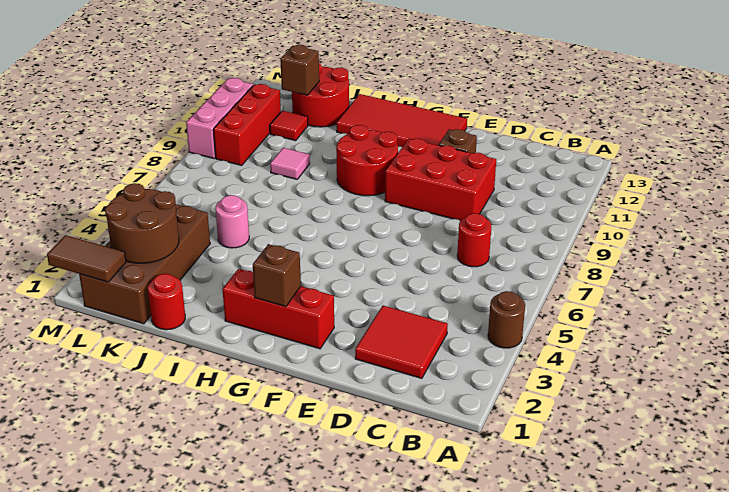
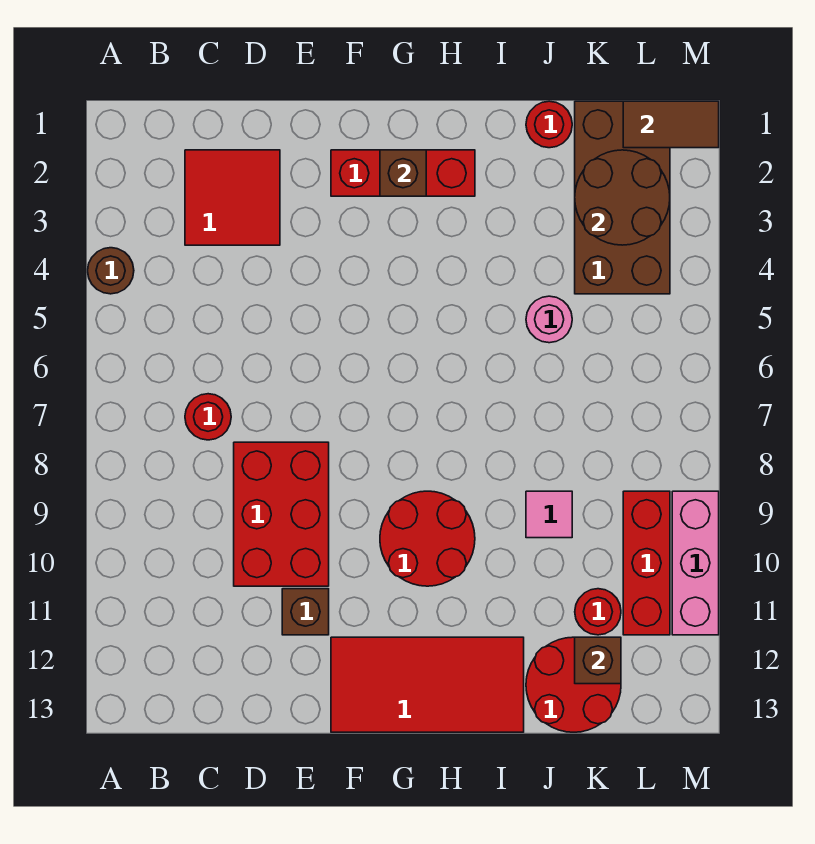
red 2x3 brick [385,139,496,221] -> red 2x3 brick turned to [234,442,329,586]
red 1x1 tile [270,111,308,141] -> red 1x1 round brick [575,589,621,635]

